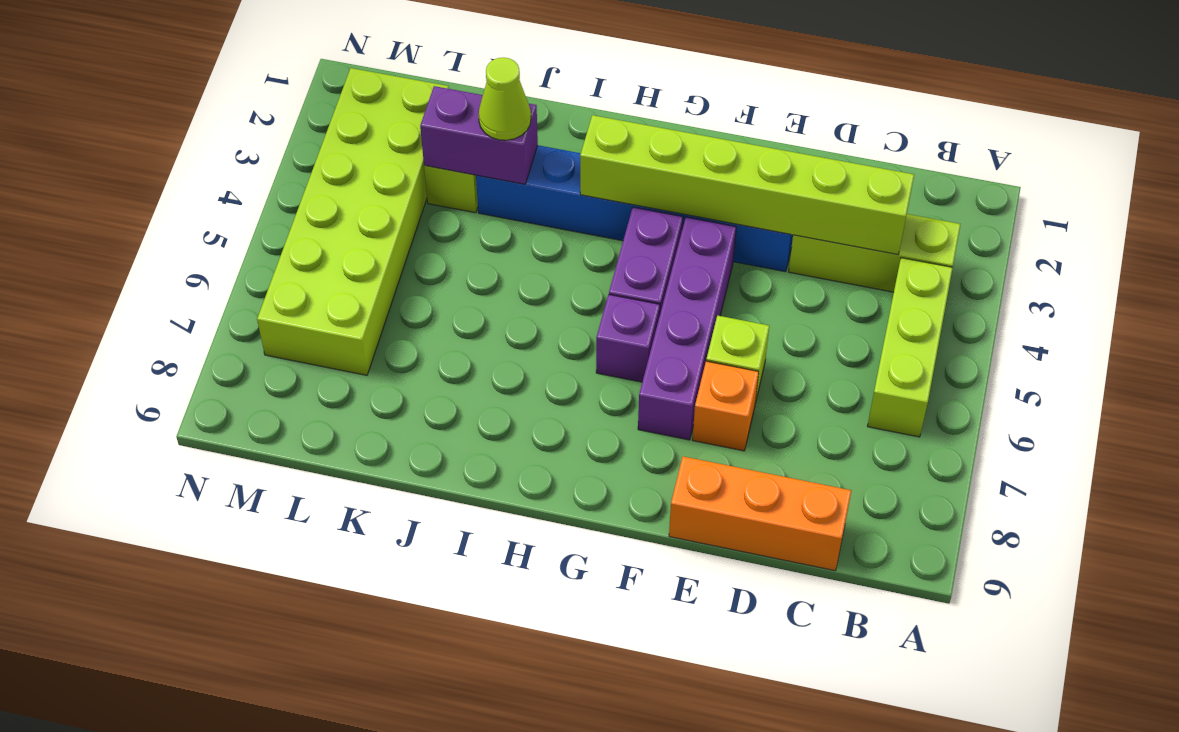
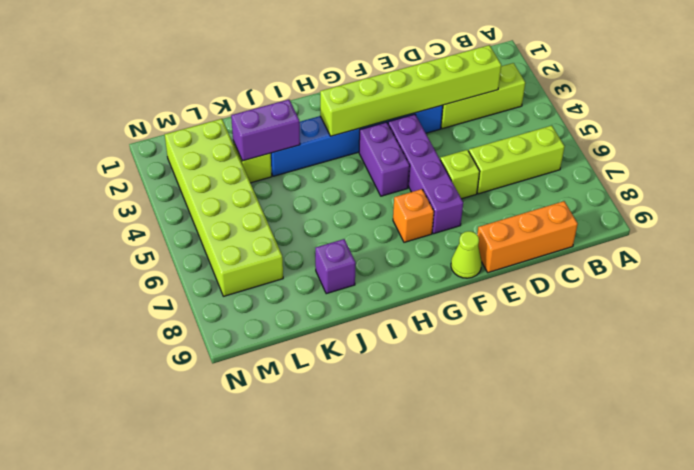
lime 1x3 brick [868,258,953,437] -> lime 1x3 brick turned to [469,126,565,194]
orange 1x1 brick [692,361,759,451] -> orange 1x1 brick moved to [393,189,434,242]
purple 1x1 brick [596,295,660,382] -> purple 1x1 brick moved to [315,239,356,294]
lime 1x1 cone [479,57,531,140] -> lime 1x1 cone moved to [451,231,482,278]

